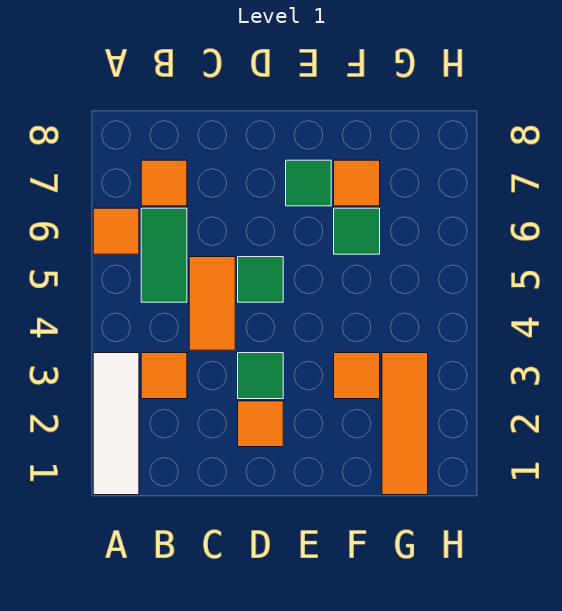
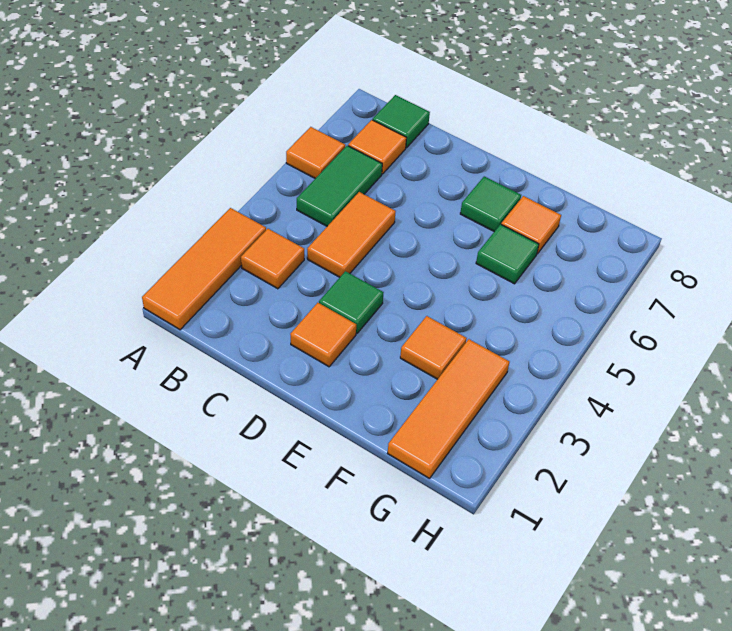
white 1x3 tile [93,353,139,495] -> orange 1x3 tile [142,208,266,330]
green 1x1 tile [238,257,283,302] -> green 1x1 tile moved to [373,95,430,148]

